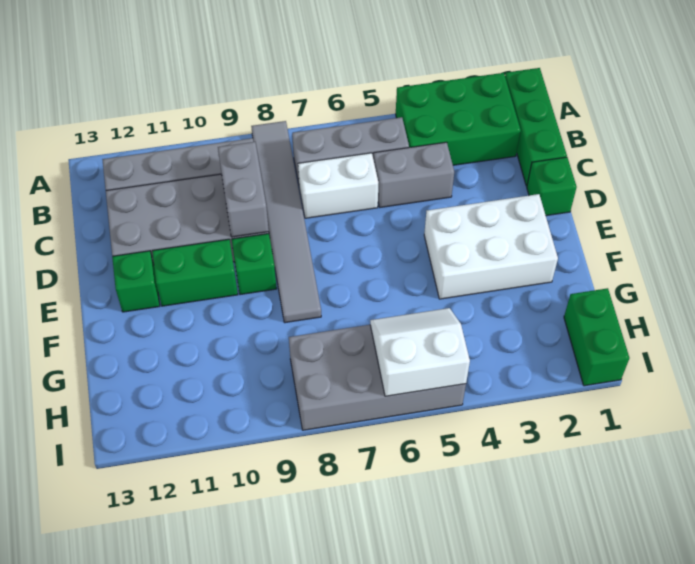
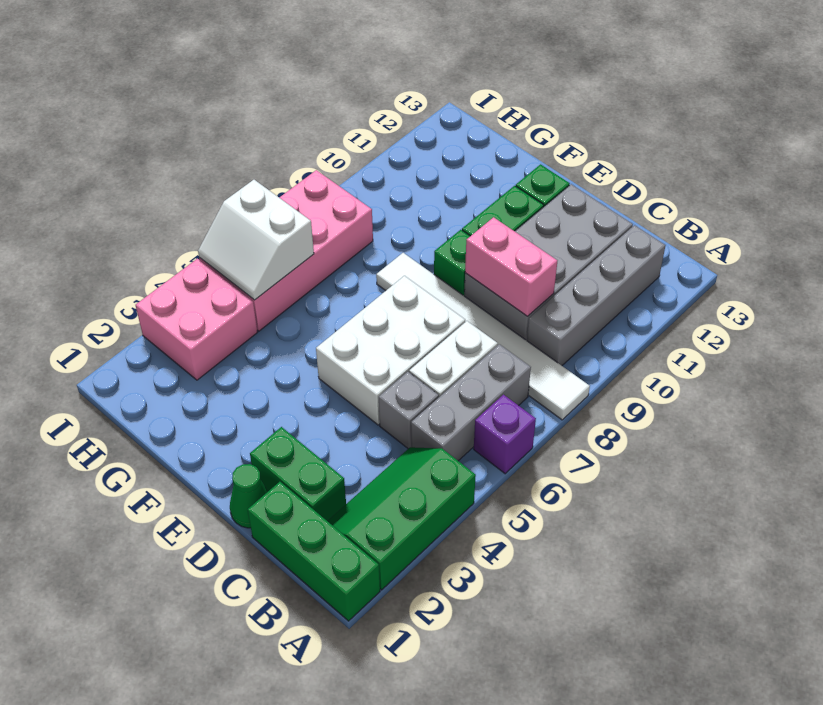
green 2x3 brick [396,73,521,165] -> green 2x3 slope [328,447,476,590]
none -> purple 1x1 brick [474,395,536,474]
grey 1x6 tile [251,121,321,323] -> white 1x6 tile [376,253,590,420]
grey 1x2 brick [374,142,454,207] -> grey 1x1 brick [379,372,439,449]
grey 1x2 brick [218,142,269,237] -> pink 1x2 brick [465,217,557,316]
green 1x1 brick [527,157,577,216] -> green 1x1 cone [230,464,268,528]
white 2x3 brick [424,194,558,299] -> white 2x3 brick moved to [316,276,465,425]
green 1x2 brick [564,288,629,386] -> green 1x2 brick moved to [250,427,346,521]
none -> pink 2x2 brick [136,259,258,380]
grey 2x4 brick [289,325,466,430] -> pink 2x4 brick [199,170,373,331]
white 2x2 slope [370,308,470,396] -> white 2x2 slope turned to [198,180,314,300]

